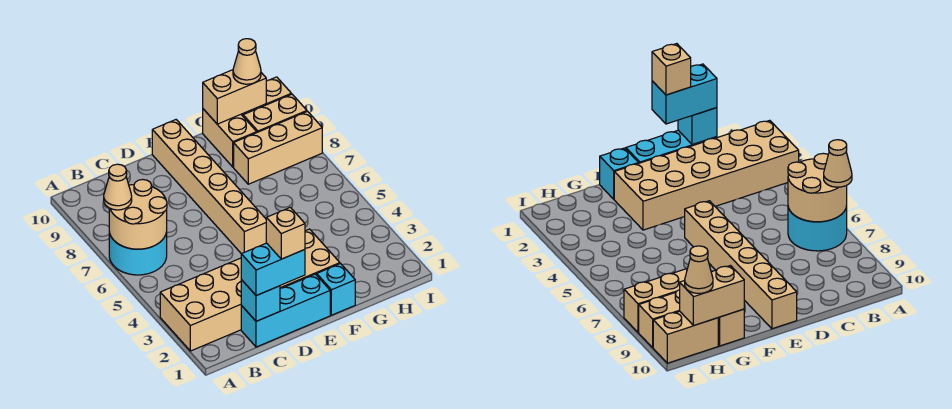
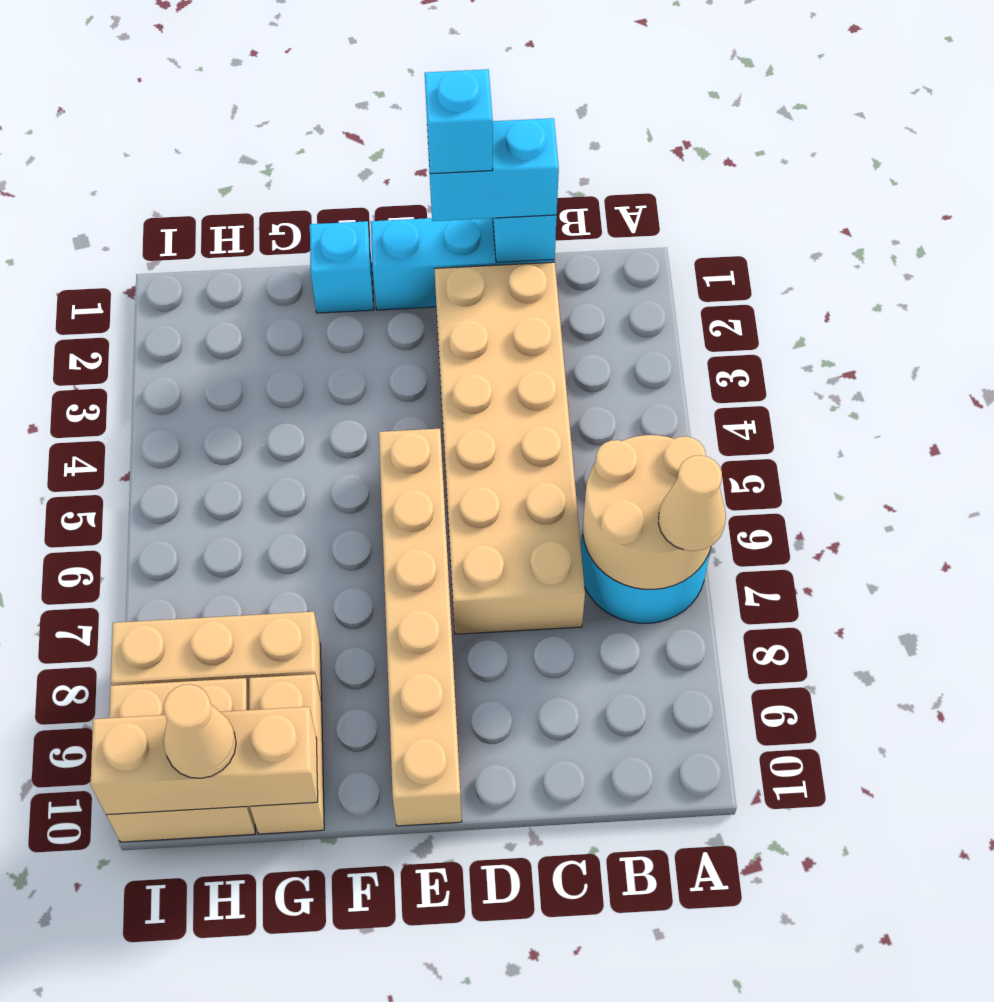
tan 2x6 brick [160,229,340,351] -> tan 2x6 brick turned to [435,262,585,634]
tan 1x1 brick [266,207,305,259] -> cyan 1x1 brick [425,69,493,174]
tan 1x2 brick [203,70,266,124] -> tan 1x3 brick [91,707,318,815]

